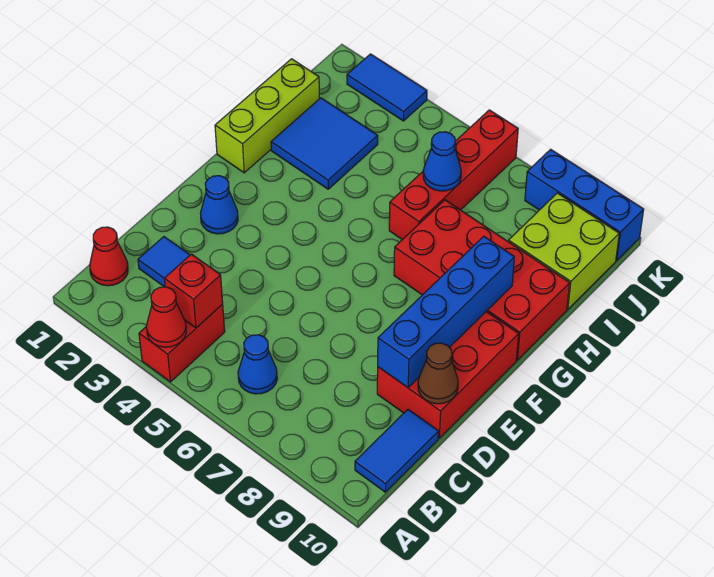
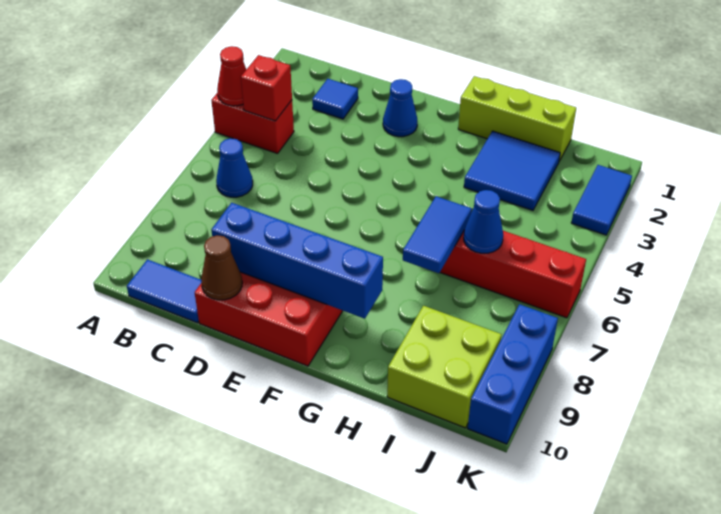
red 1x1 cone [90,227,128,286] -> none
red 2x4 brick [394,200,570,360] -> none
none -> blue 1x2 tile [403,196,471,273]

